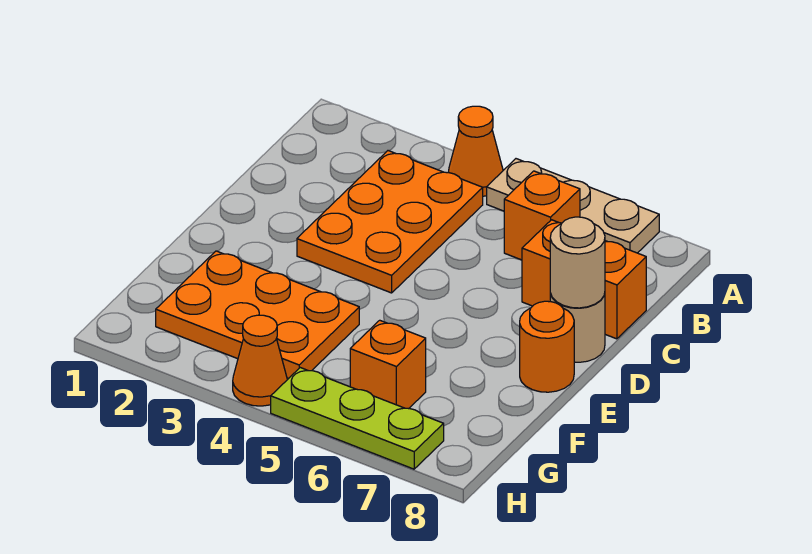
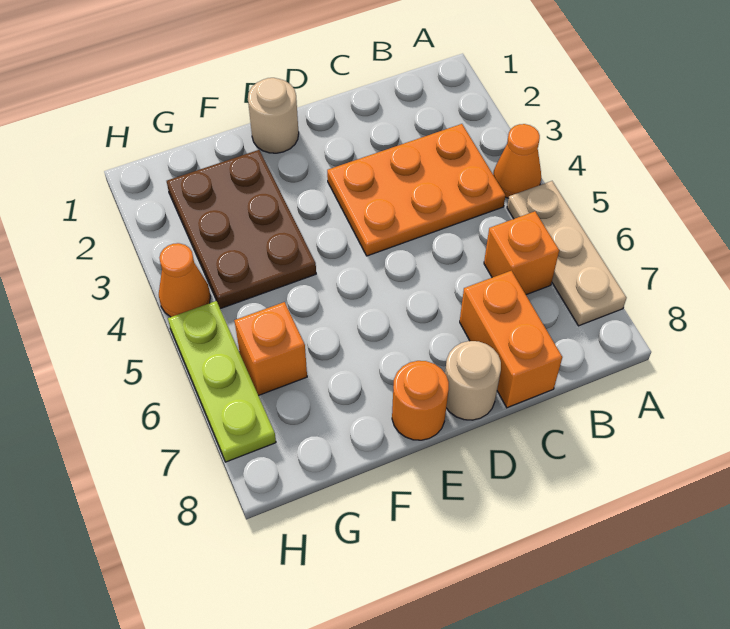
tan 1x1 round brick [550,217,605,308] -> tan 1x1 round brick moved to [248,78,299,153]
orange 2x3 plate [156,251,359,379] -> brown 2x3 plate [167,150,316,309]

